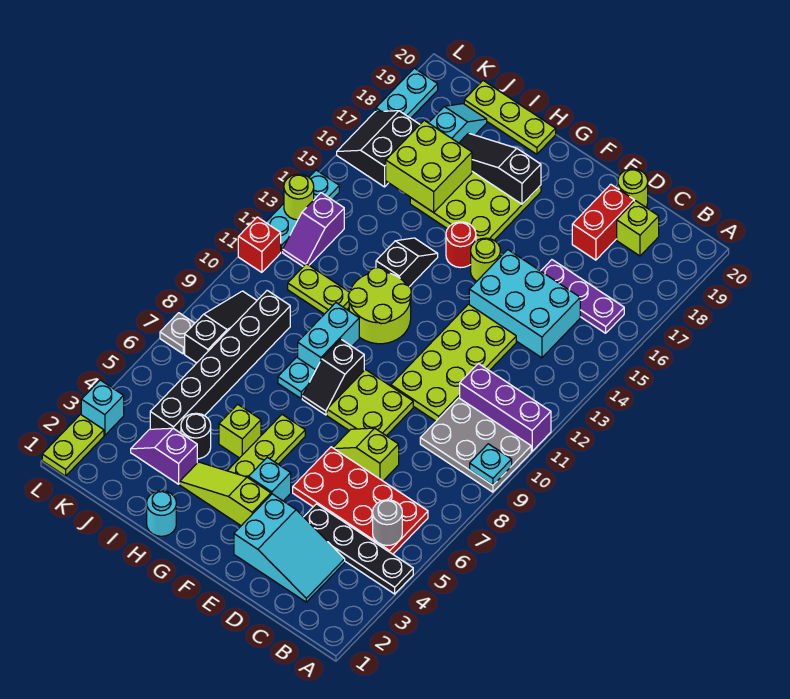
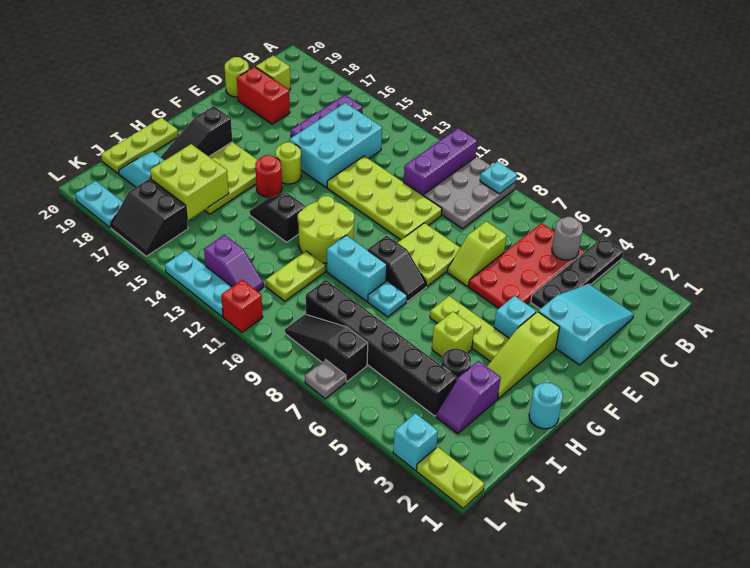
lime 1x1 round brick [284,174,314,220] -> none

